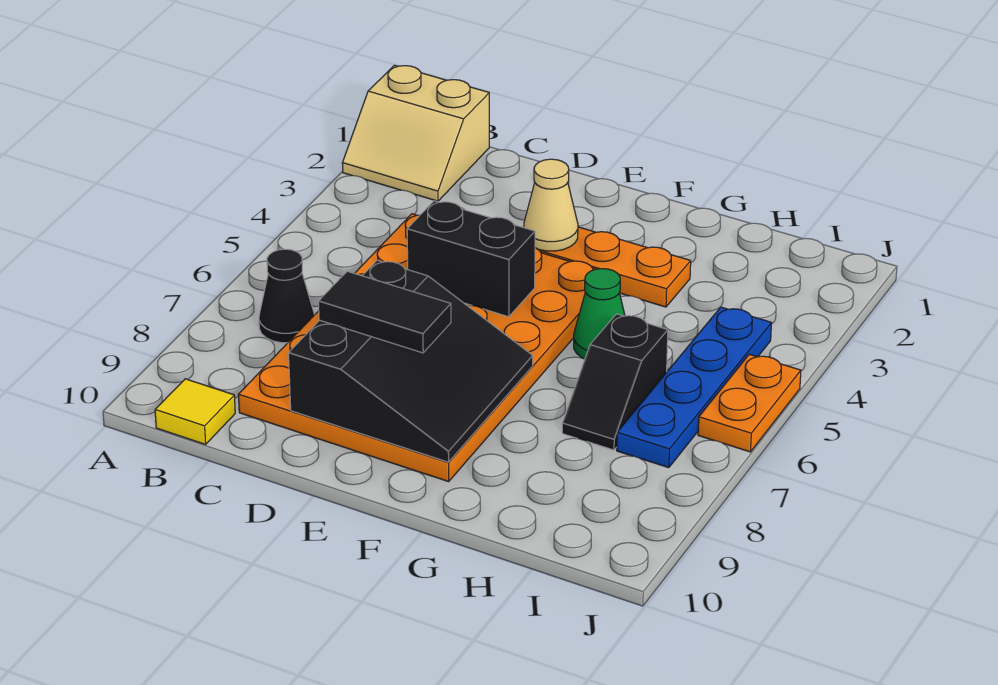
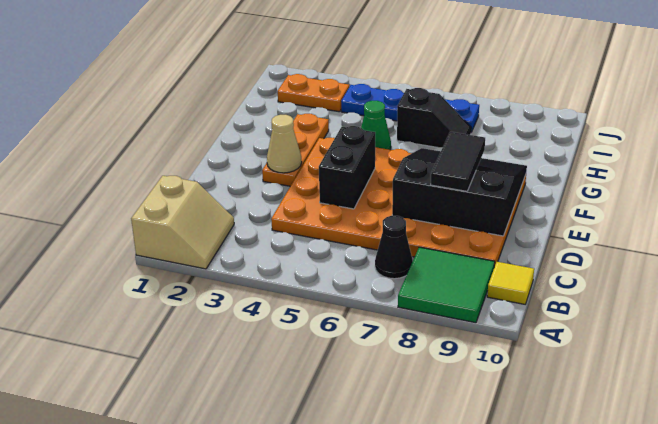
none -> green 2x2 tile [398,247,495,323]
orange 1x2 plate [698,354,801,452] -> orange 1x2 plate moved to [278,74,349,112]

